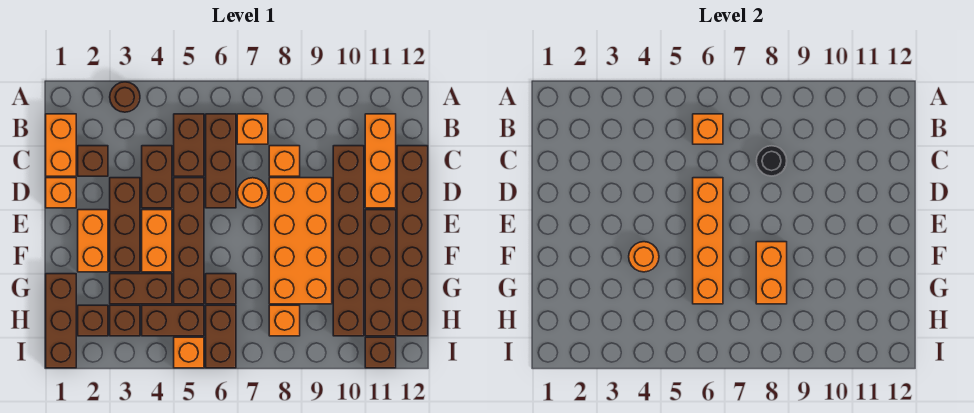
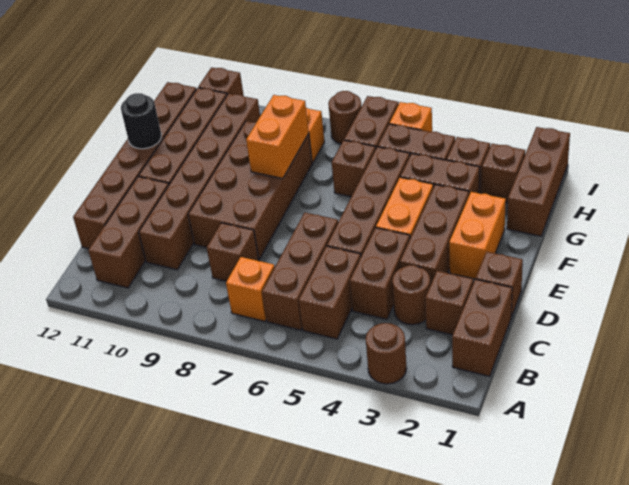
orange 1x2 brick [46,114,76,176] -> brown 1x2 brick [452,279,512,376]
orange 1x1 brick [693,114,723,144] -> none
orange 1x3 brick [365,114,396,208] -> brown 1x3 brick [88,177,169,288]
none -> brown 1x1 round brick [392,265,430,325]
orange 1x1 brick [269,146,300,176] -> brown 1x1 brick [206,223,259,281]
black 1x1 round brick [756,146,787,176] -> black 1x1 round brick moved to [121,93,161,149]
orange 1x1 brick [46,178,76,208] -> brown 1x1 brick [476,252,523,317]
orange 1x4 brick [693,178,723,304] -> none
orange 1x1 round brick [238,178,268,208] -> none
orange 2x4 brick [269,178,332,304] -> brown 2x4 brick [188,121,312,259]
orange 1x1 round brick [629,242,659,272] -> none
none -> brown 1x1 round brick [328,91,362,144]

